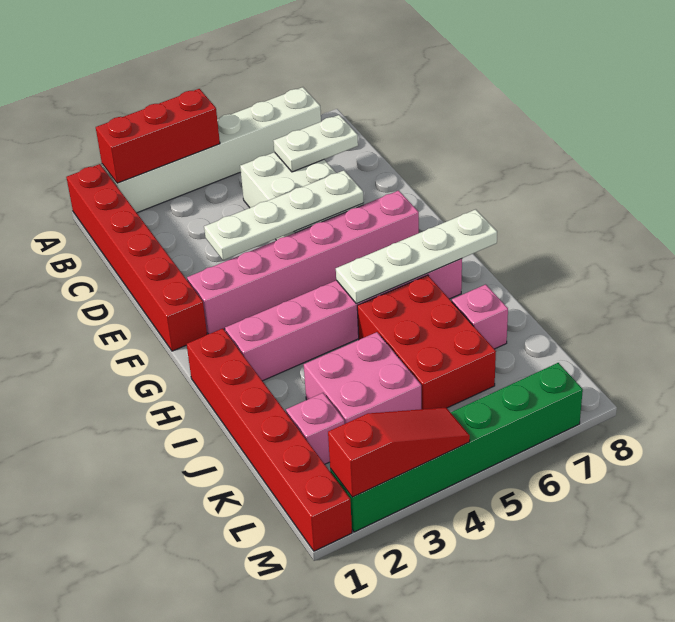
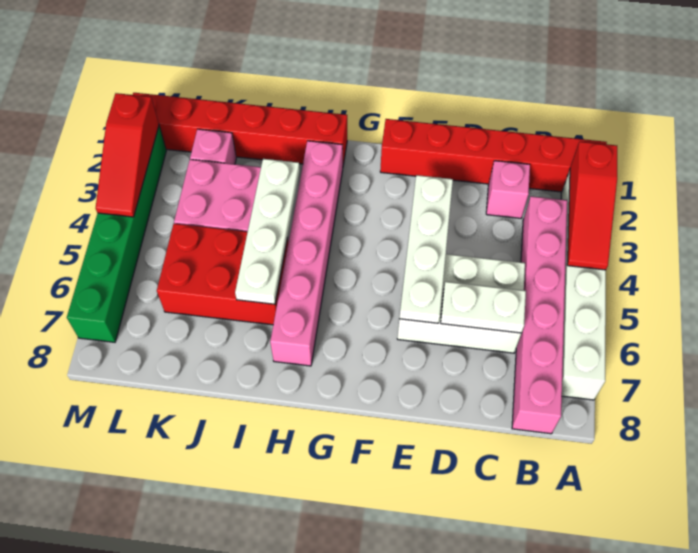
red 1x3 brick [96,89,220,183] -> red 1x3 slope [567,142,617,270]
white 1x2 plate [273,115,358,172] -> white 1x2 plate turned to [441,282,526,333]
pink 1x6 brick [187,191,419,334] -> pink 1x6 brick moved to [512,196,567,434]
white 1x4 plate [336,209,497,304] -> white 1x4 plate moved to [235,159,300,304]
pink 1x1 brick [452,284,508,349] -> pink 1x1 brick moved to [486,161,530,218]

